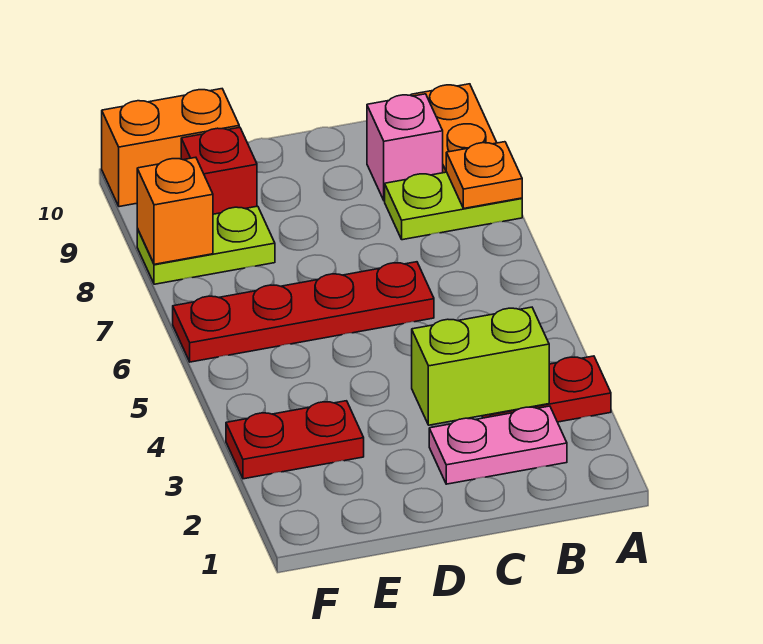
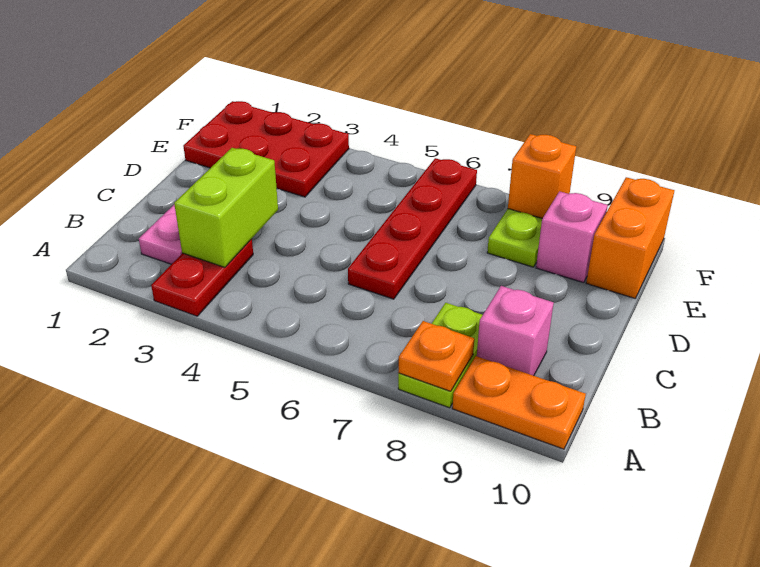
red 1x2 plate [226,401,364,479] -> red 2x3 plate [183,101,349,197]
red 1x1 brick [181,127,257,214] -> pink 1x1 brick [536,191,608,283]

